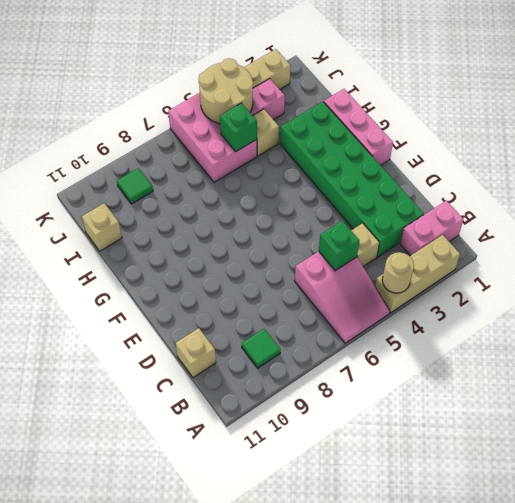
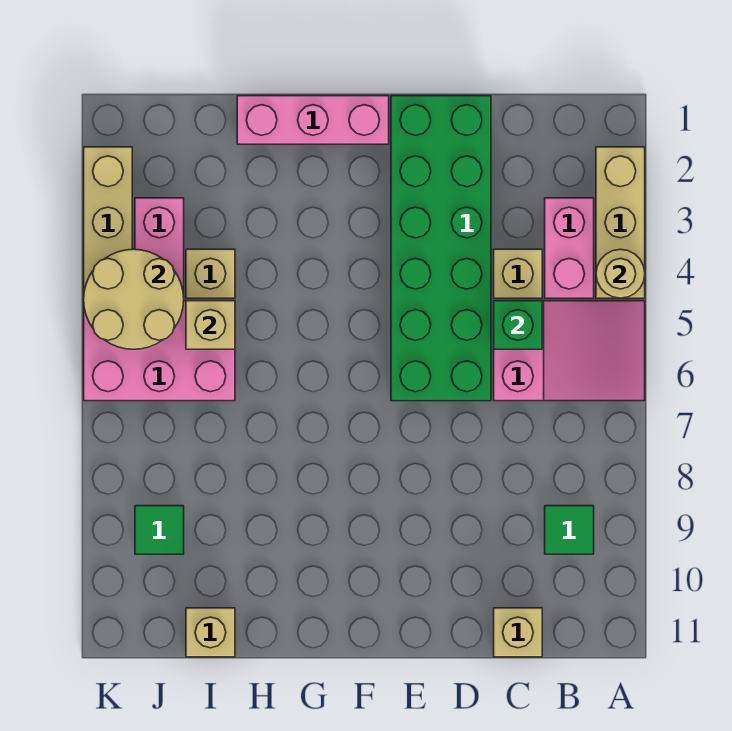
pink 1x2 brick [400,201,463,256] -> pink 1x2 brick moved to [545,198,594,298]
green 2x6 brick [280,101,424,257] -> green 2x6 brick turned to [391,96,491,401]
green 1x1 brick [220,103,257,151] -> tan 1x1 brick [186,301,235,349]

